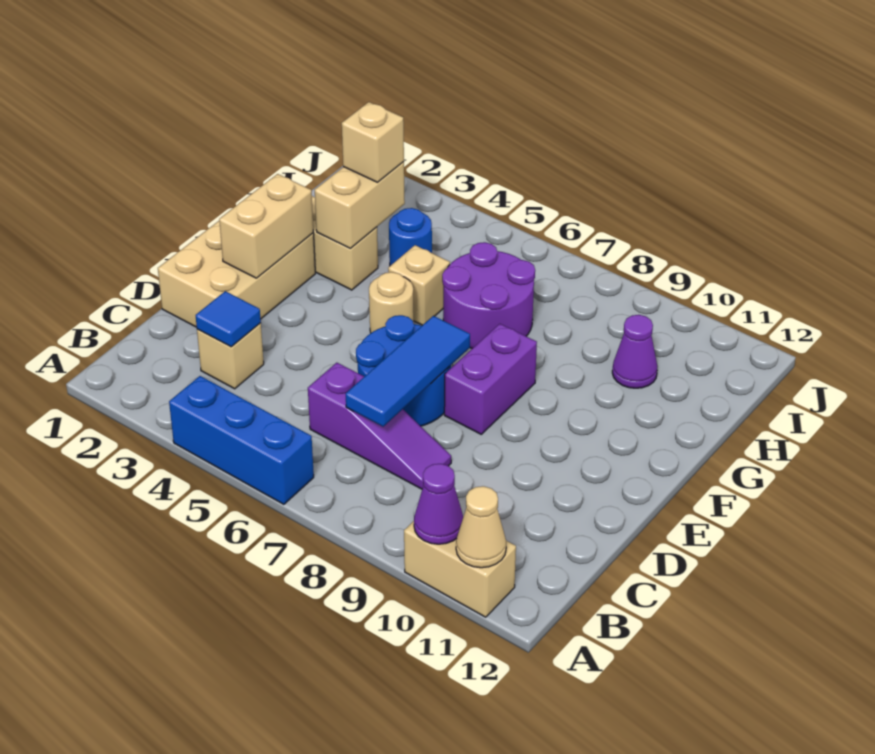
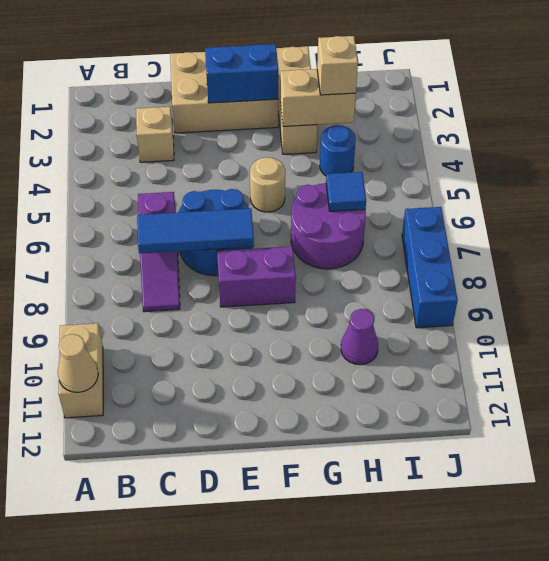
blue 1x3 brick [169,376,314,504] -> blue 1x3 brick moved to [402,207,458,328]
purple 1x1 cone [414,464,463,544] -> none
blue 1x1 tile [196,291,261,347] -> blue 1x1 tile moved to [326,172,366,211]
tan 1x2 brick [219,174,313,278] -> blue 1x2 brick [205,44,279,103]
tan 1x1 brick [388,245,450,325] -> none

